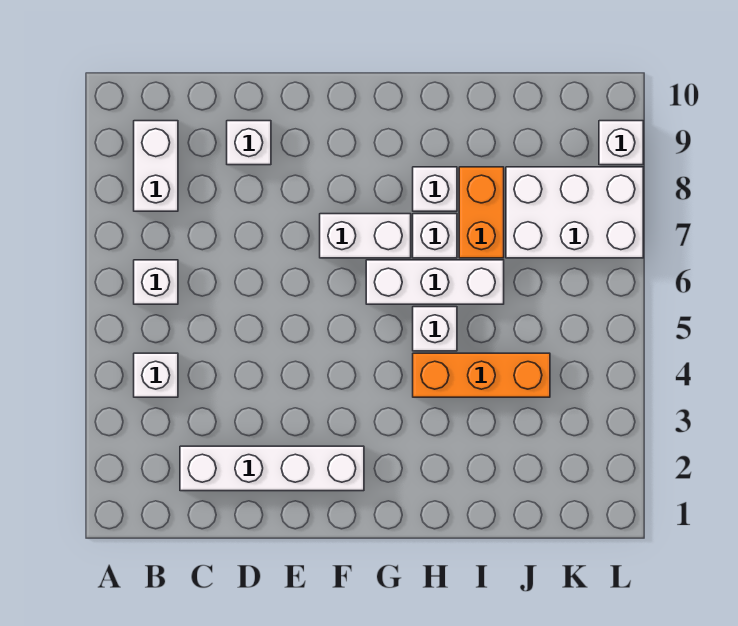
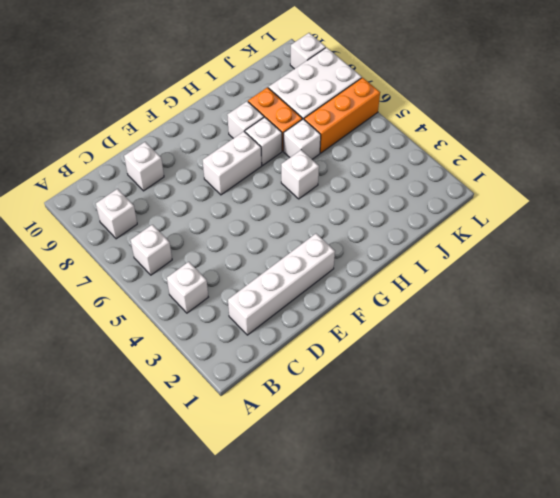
white 1x2 brick [134,121,178,211] -> white 1x1 brick [96,189,137,239]
white 1x3 brick [366,260,504,304] -> white 1x1 brick [284,119,321,159]
orange 1x3 brick [413,353,550,397] -> orange 1x3 brick moved to [304,78,380,153]

